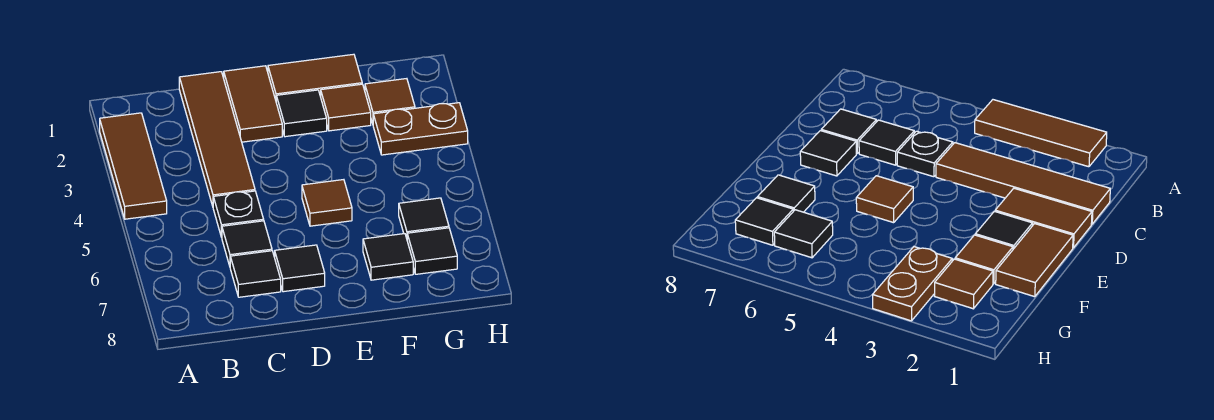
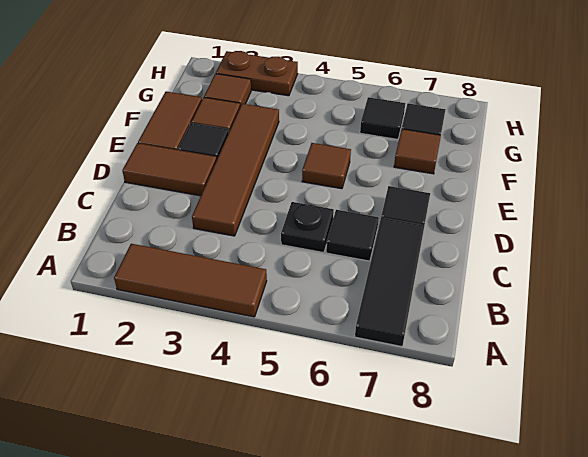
brown 1x4 tile [179,72,255,206] -> brown 1x4 tile turned to [192,104,279,236]
black 1x1 tile [230,251,281,297] -> black 1x3 tile [355,218,425,347]
black 1x1 tile [363,234,413,280] -> brown 1x1 tile [394,129,441,174]
brown 1x2 plate [373,103,468,155] -> brown 1x2 plate turned to [216,51,298,96]

